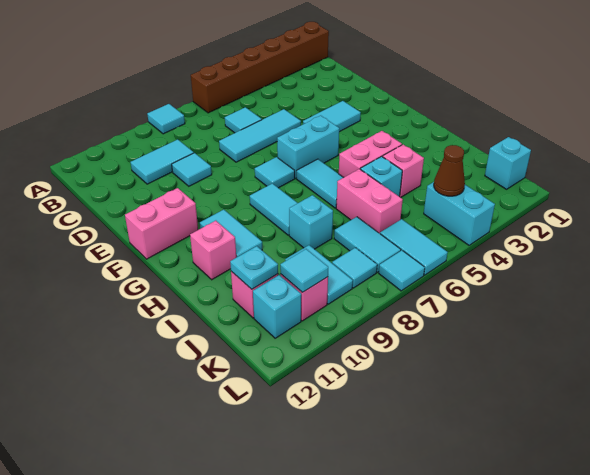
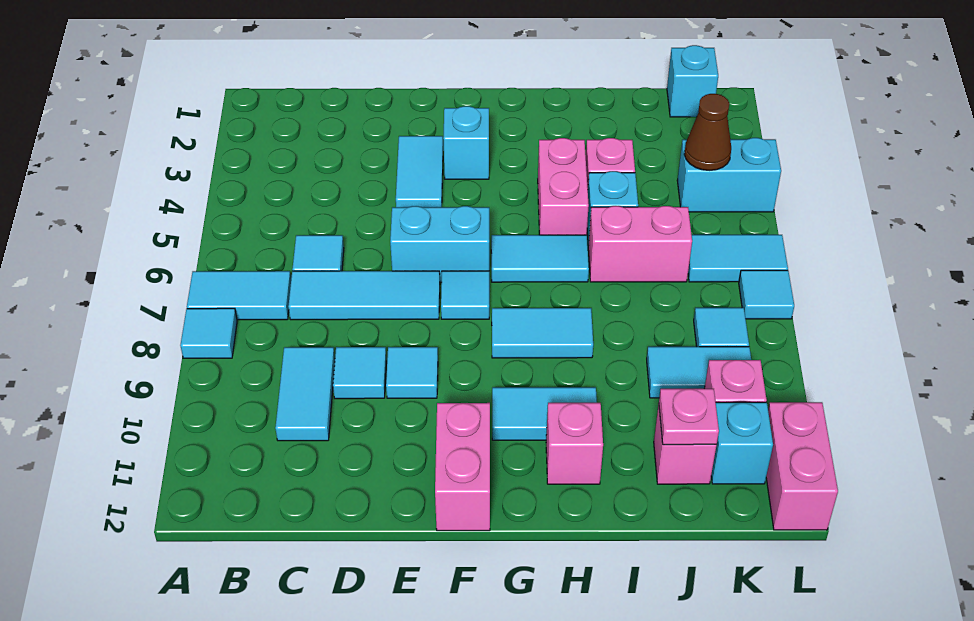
brown 1x6 brick [191,22,329,113] -> none
cyan 1x3 tile [219,109,301,162] -> cyan 1x3 tile turned to [288,271,440,320]
cyan 1x2 brick [277,116,339,178] -> cyan 1x2 brick turned to [390,206,489,282]
cyan 1x1 brick [289,195,333,249] -> cyan 1x1 brick moved to [443,106,489,179]
cyan 1x2 tile [334,217,401,272] -> cyan 1x2 tile moved to [187,271,291,320]
cyan 1x1 plate [230,246,278,289] -> pink 1x1 plate [659,389,719,445]
cyan 1x1 tile [280,249,328,292] -> cyan 1x1 tile moved to [386,347,438,398]
none -> pink 1x2 brick [766,402,838,530]

